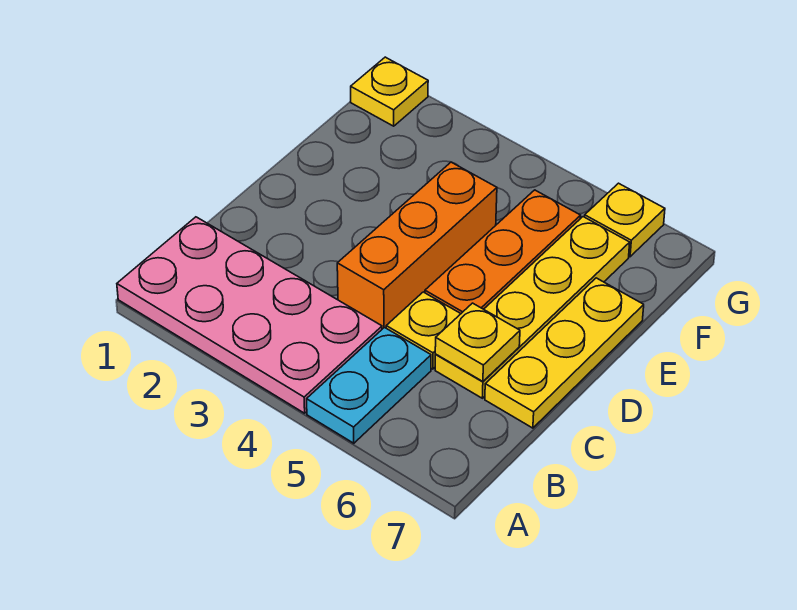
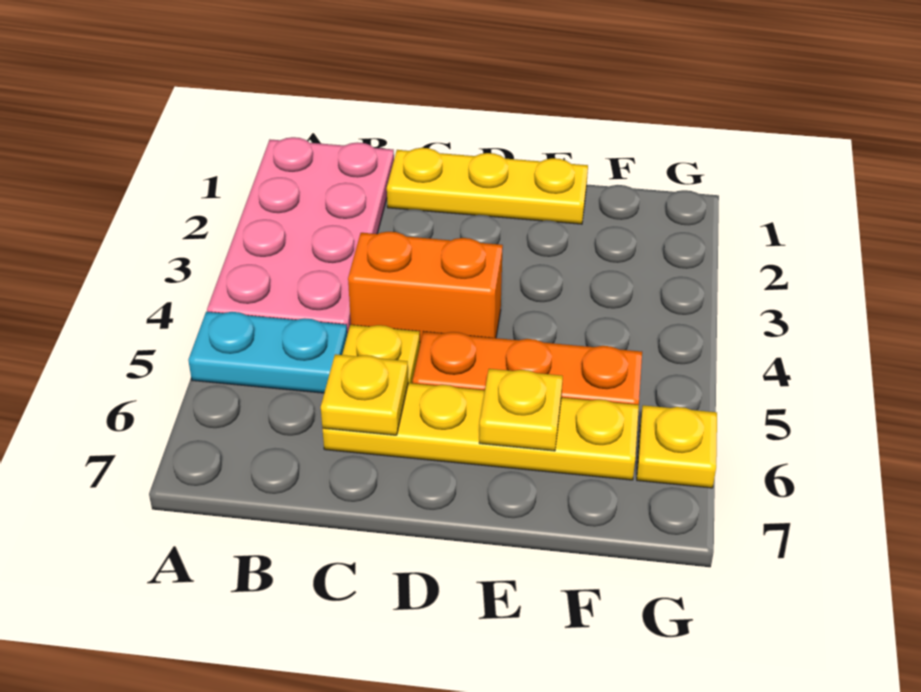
orange 1x3 brick [337,162,497,329] -> orange 1x2 brick [348,232,503,344]
yellow 1x3 plate [485,278,644,428] -> yellow 1x3 plate moved to [387,148,588,224]
yellow 1x1 plate [351,57,428,126] -> yellow 1x1 plate moved to [479,369,563,451]

